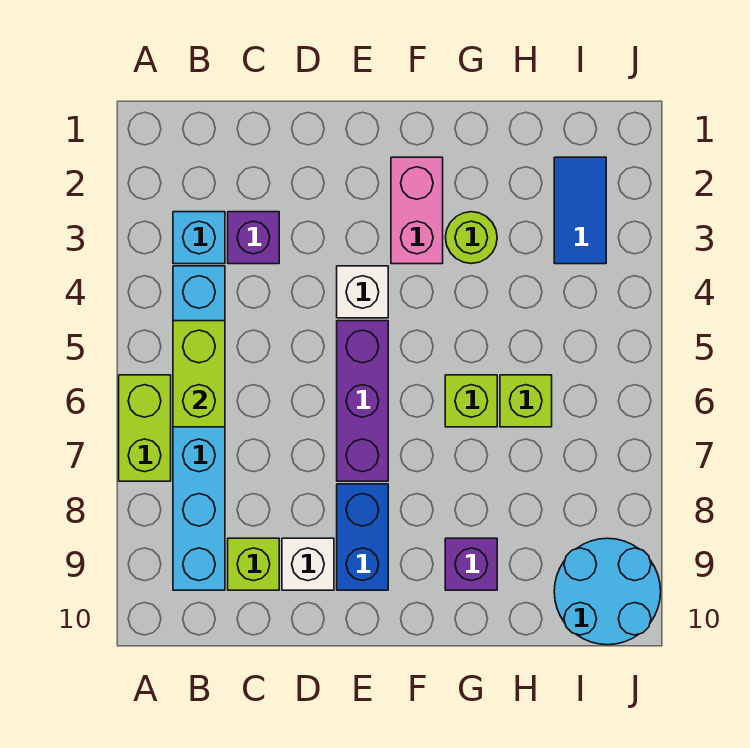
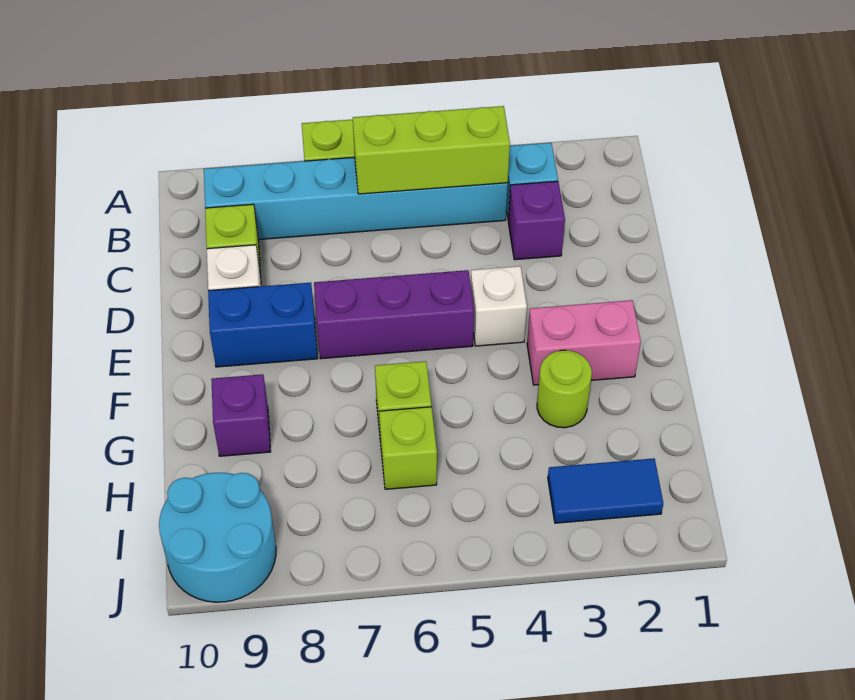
lime 1x2 brick [173,321,225,427] -> lime 1x3 brick [353,106,510,194]

